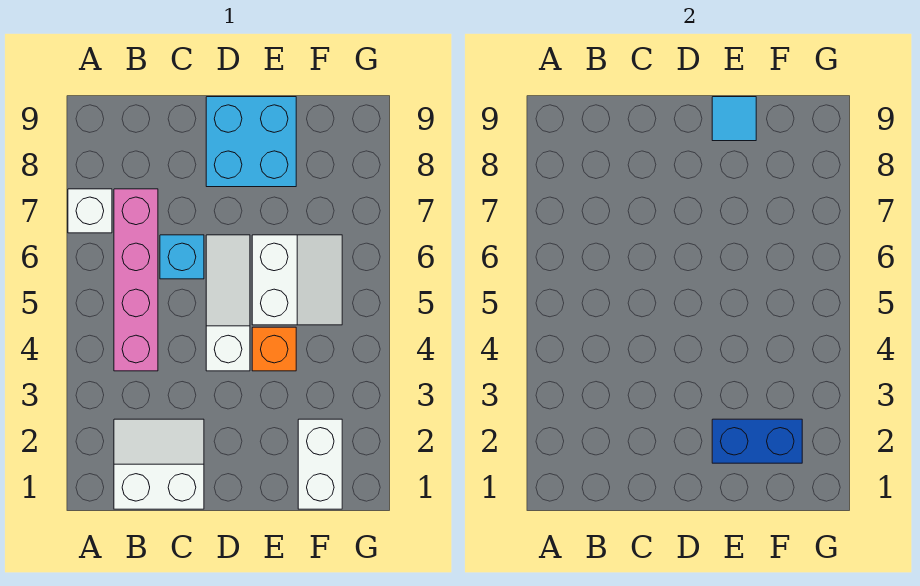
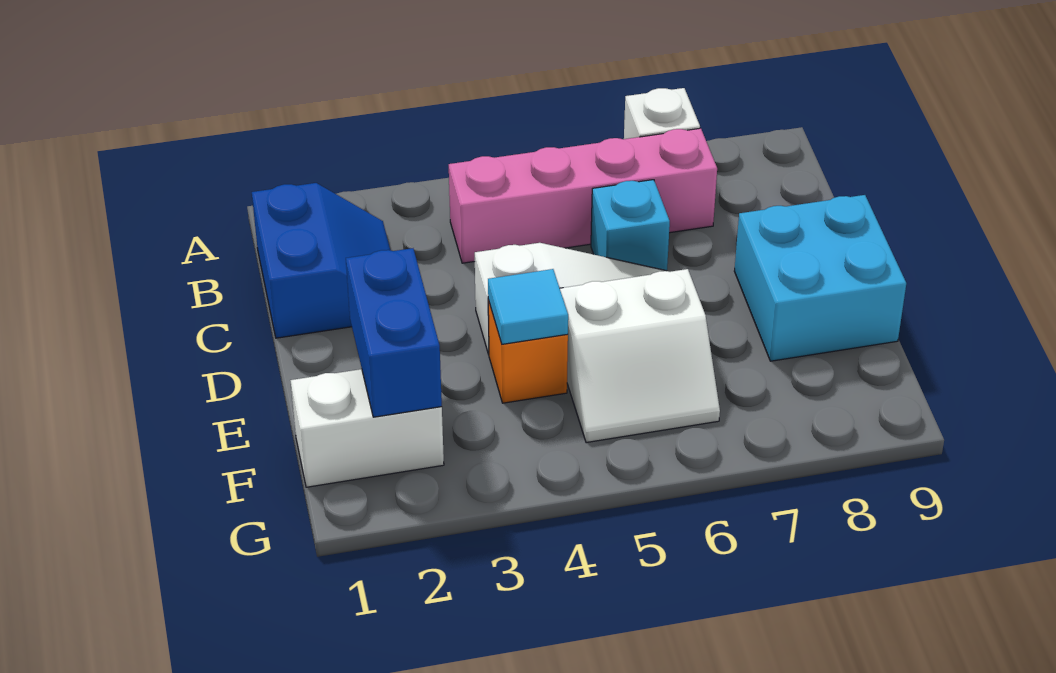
white 2x2 slope [114,419,204,509] -> blue 2x2 slope [252,183,390,338]
cyan 1x1 tile [712,97,756,141] -> cyan 1x1 tile moved to [488,269,568,344]

